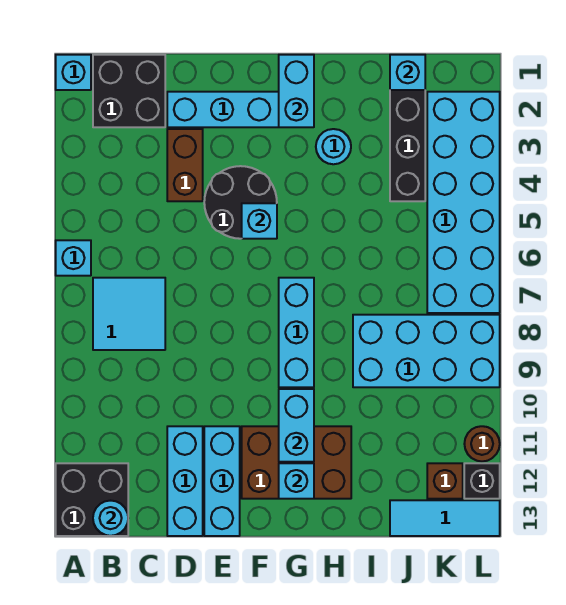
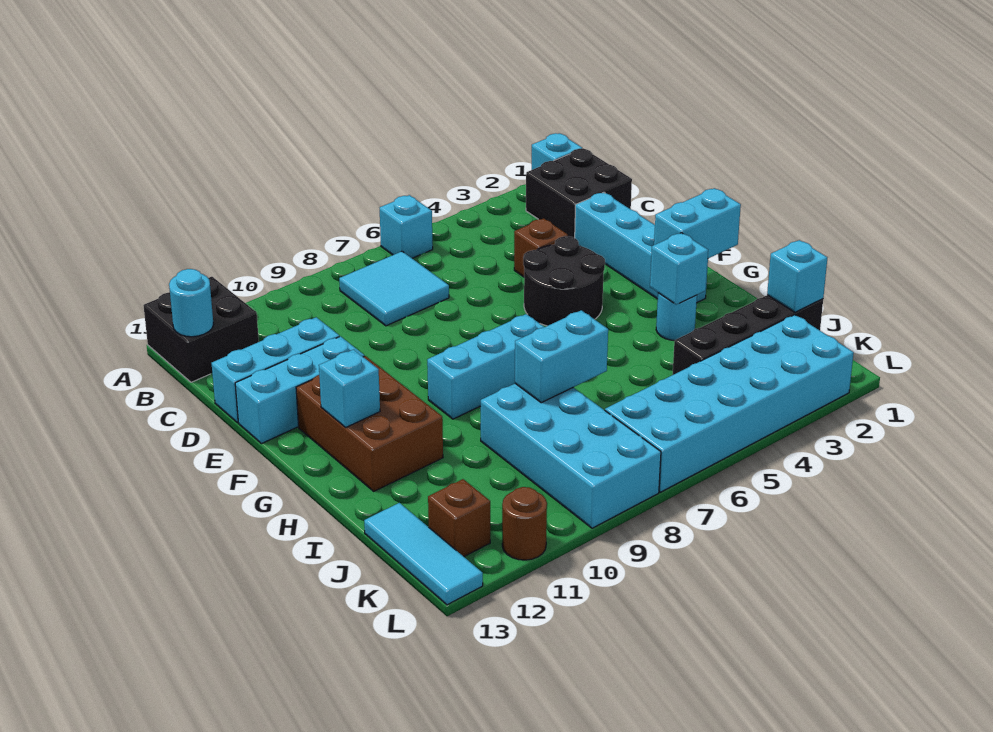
brown 1x2 brick [167,129,203,201] -> brown 1x1 brick [514,218,568,277]
cyan 1x1 brick [242,203,277,239] -> cyan 1x1 brick moved to [650,233,708,304]
cyan 1x2 brick [279,389,314,462] -> cyan 1x2 brick moved to [515,310,608,403]
black 1x1 brick [464,463,500,499] -> none

